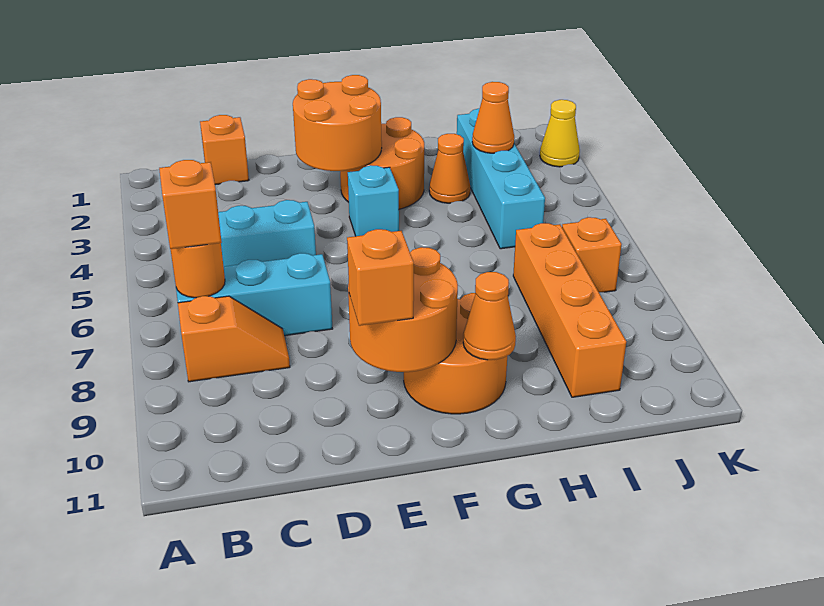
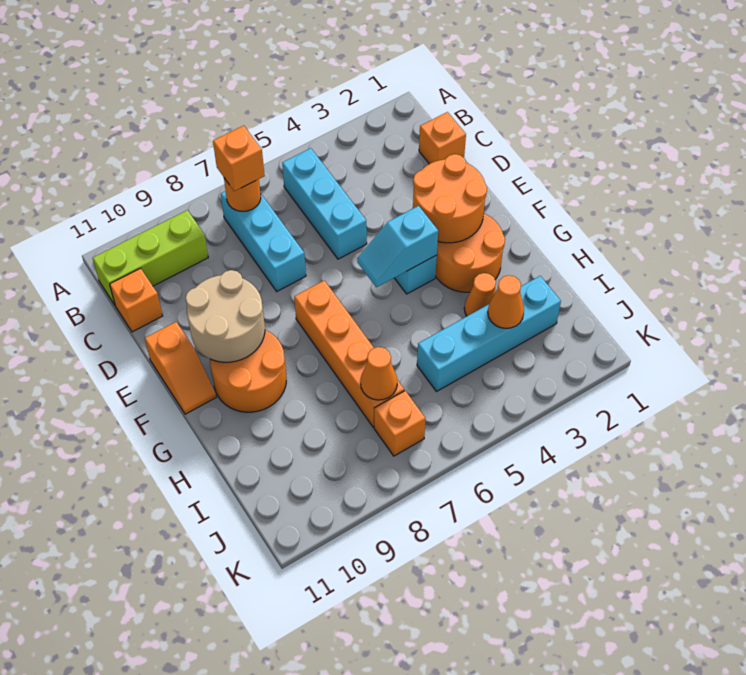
orange 1x2 slope [178,296,290,382] -> orange 1x2 slope moved to [145,322,216,414]
none -> lime 1x3 brick [93,210,208,305]
orange 2x2 round brick [348,247,458,372] -> tan 2x2 round brick [186,270,265,362]
orange 1x1 brick [347,229,414,326] -> orange 1x1 brick moved to [110,268,163,332]
none -> cyan 1x2 slope [357,206,438,287]
orange 1x1 cone [463,272,516,360] -> orange 1x1 cone moved to [361,347,397,400]
orange 1x4 brick [513,223,626,397] -> orange 1x4 brick turned to [294,280,404,427]
yellow 1x1 cone [540,100,580,167] -> none

